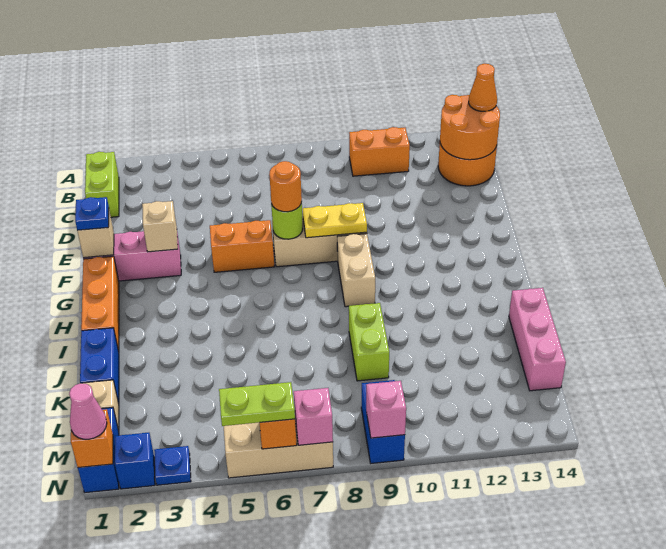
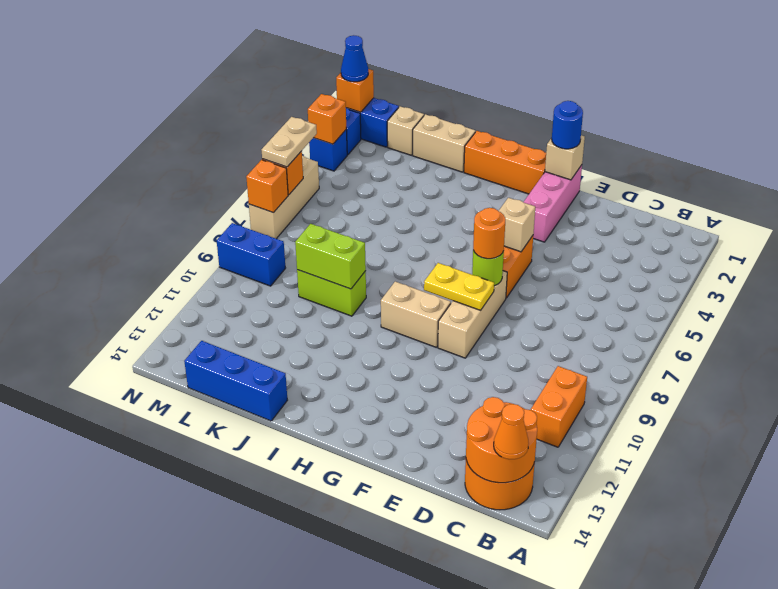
lime 1x2 brick [85,152,119,217] -> lime 1x2 brick moved to [295,224,366,289]
blue 1x1 plate [75,197,109,230] -> blue 1x1 round brick [552,101,583,149]
tan 1x1 brick [142,201,178,252] -> tan 1x1 brick moved to [499,198,535,252]
yellow 1x2 plate [303,203,367,238] -> yellow 1x2 plate turned to [424,263,494,310]
blue 1x2 brick [80,328,119,403] -> tan 1x2 brick [413,114,475,172]
pink 1x3 brick [509,288,566,391] -> blue 1x3 brick [184,341,287,421]
pink 1x1 cone [69,383,107,439] -> blue 1x1 cone [341,35,368,82]
blue 1x1 plate [154,446,191,485] -> blue 1x1 brick [309,130,347,171]
none -> orange 1x1 brick [308,94,346,144]
lime 1x2 plate [219,382,295,426] -> tan 1x2 plate [262,117,317,167]
pink 1x1 brick [294,388,333,445] -> orange 1x1 brick [246,160,288,213]
pink 1x1 brick [366,381,406,438] -> none

